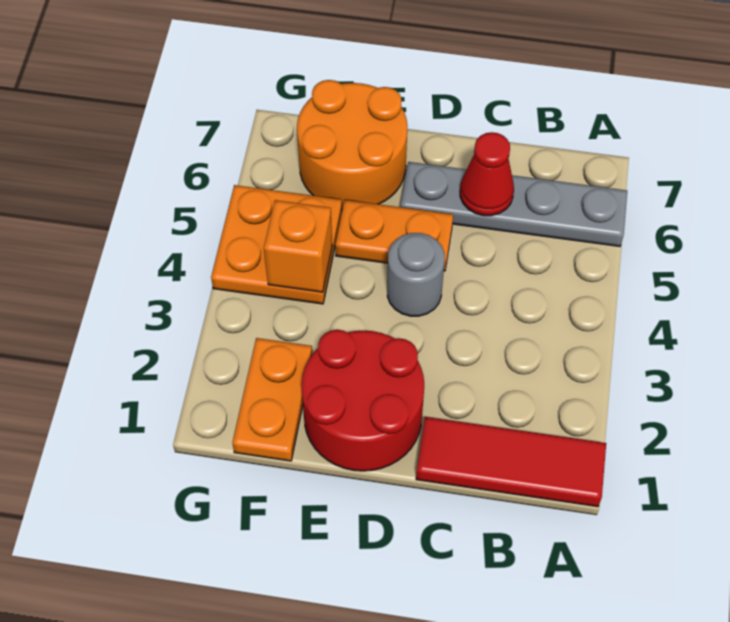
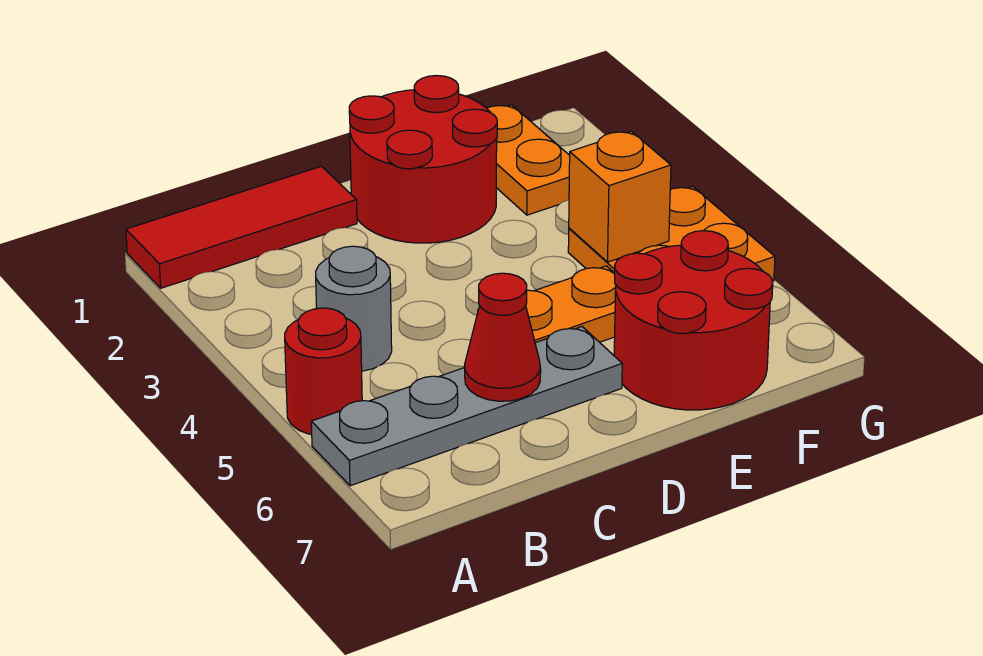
none -> red 1x1 round brick [285,308,362,435]
grey 1x1 round brick [387,233,445,316] -> grey 1x1 round brick moved to [316,246,392,371]
orange 2x2 round brick [297,80,408,209] -> red 2x2 round brick [614,231,773,410]

